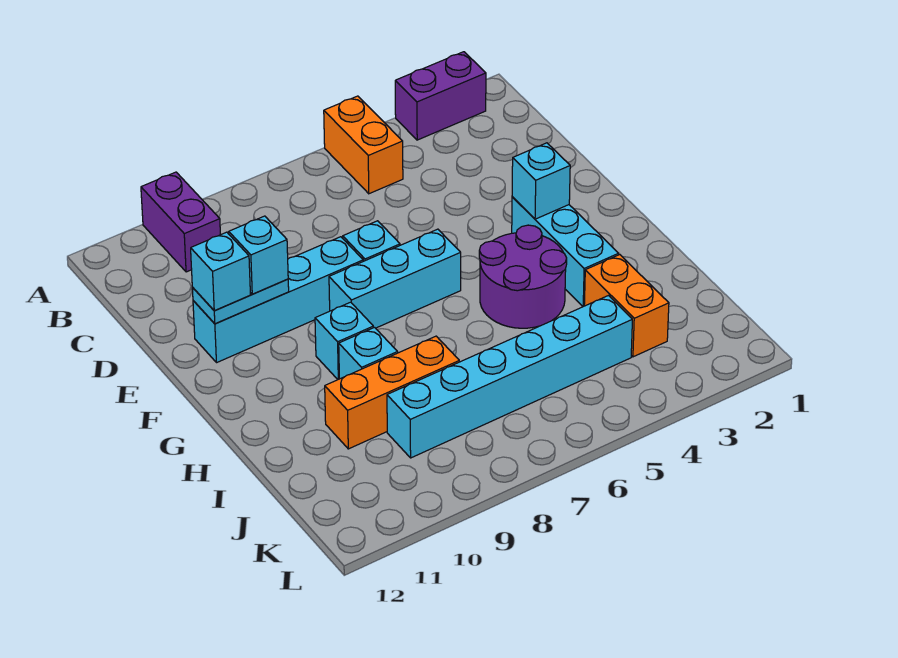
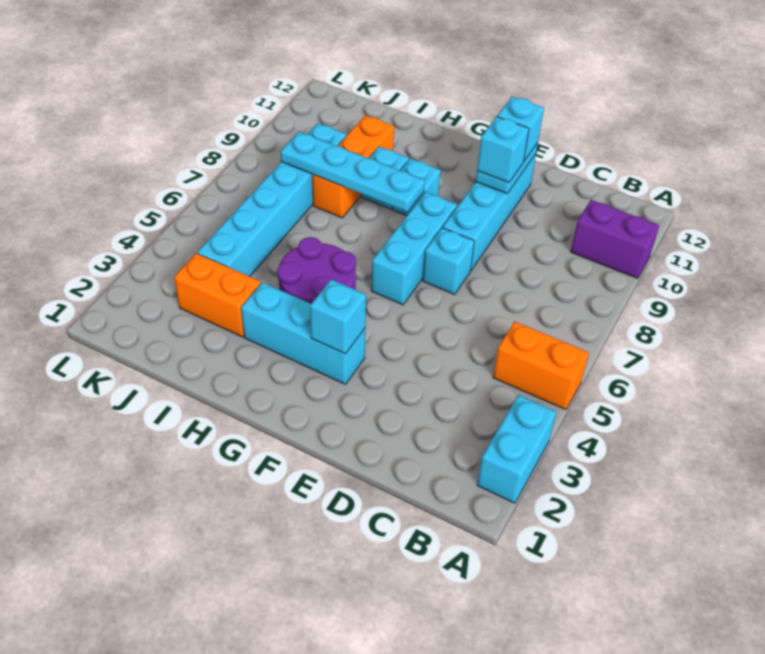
purple 1x2 brick [395,52,486,140] -> cyan 1x2 brick [477,395,556,503]
none -> cyan 1x4 plate [281,132,425,212]

